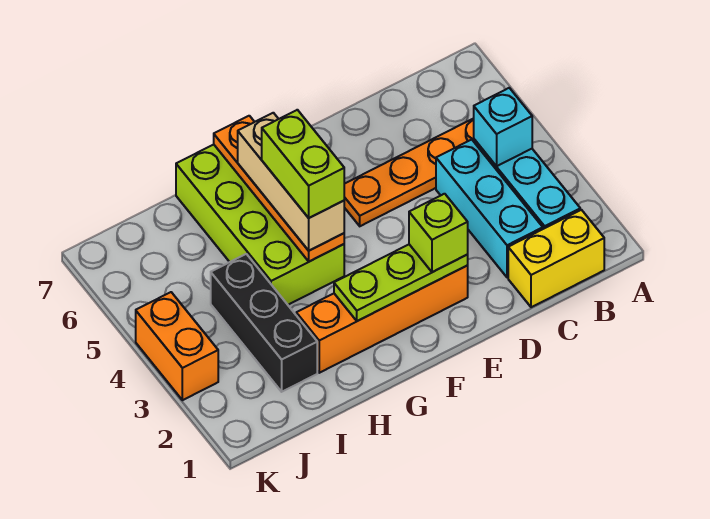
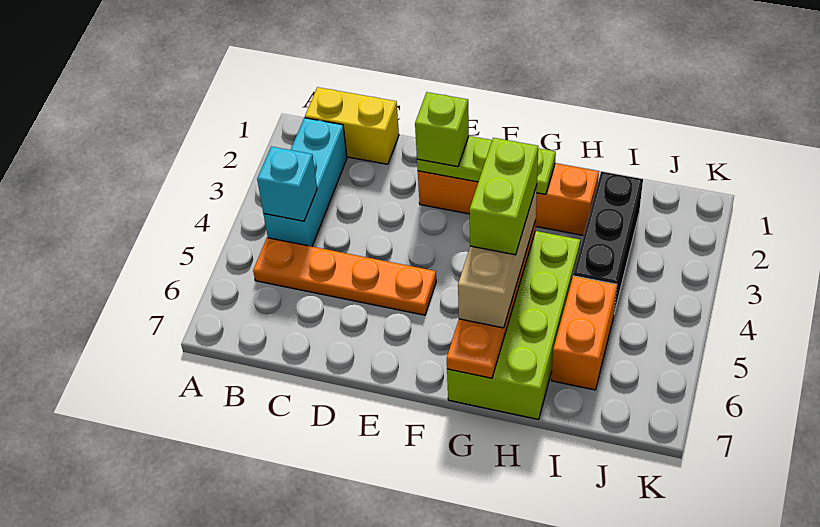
cyan 1x3 brick [436,140,543,278] -> none
orange 1x2 brick [136,292,218,400] -> orange 1x2 brick moved to [551,276,617,390]

